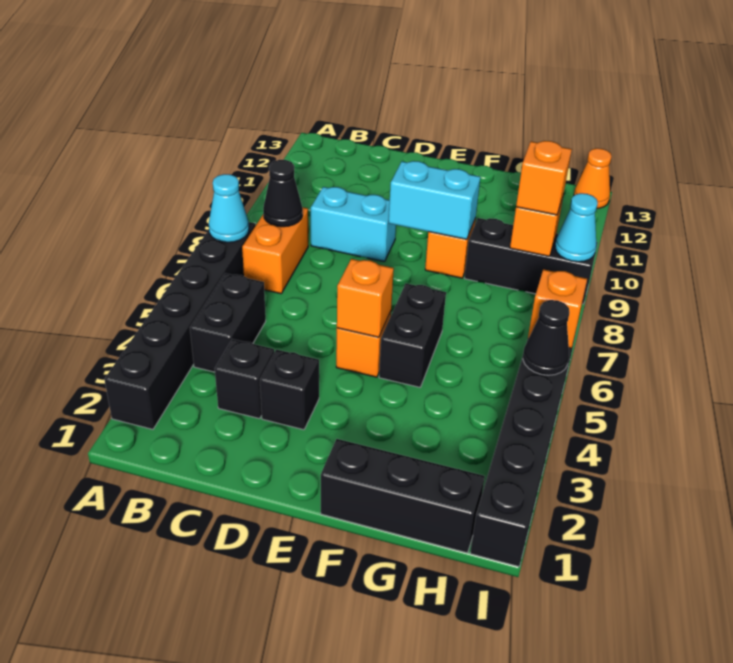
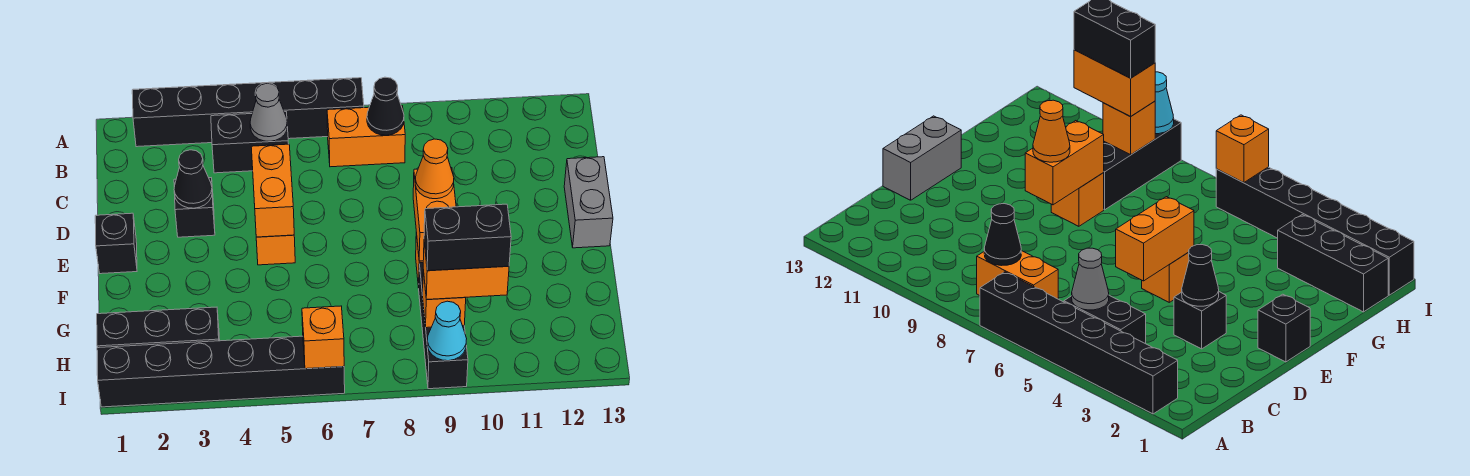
cyan 1x1 cone [209,174,249,242] -> none
none -> grey 1x1 cone [250,83,287,141]
black 1x1 brick [215,339,274,419] -> black 1x1 brick moved to [95,213,137,274]
cyan 1x2 brick [311,187,396,262] -> none
none -> grey 1x2 brick [564,157,613,248]
orange 1x1 brick [337,259,394,337] -> orange 1x2 brick [251,144,294,237]
cyan 1x2 brick [389,161,480,239] -> orange 1x2 brick [413,168,456,261]
black 1x3 brick [321,439,485,553] -> black 1x3 brick turned to [97,307,220,348]
black 1x2 brick [379,284,446,387] -> black 1x2 brick moved to [424,204,511,271]
orange 1x1 brick [516,141,572,215] -> orange 1x2 brick [423,243,509,300]
black 1x1 cone [523,300,570,375] -> black 1x1 cone moved to [174,150,212,208]
orange 1x1 cone [574,148,612,208] -> orange 1x1 cone moved to [415,139,454,199]

